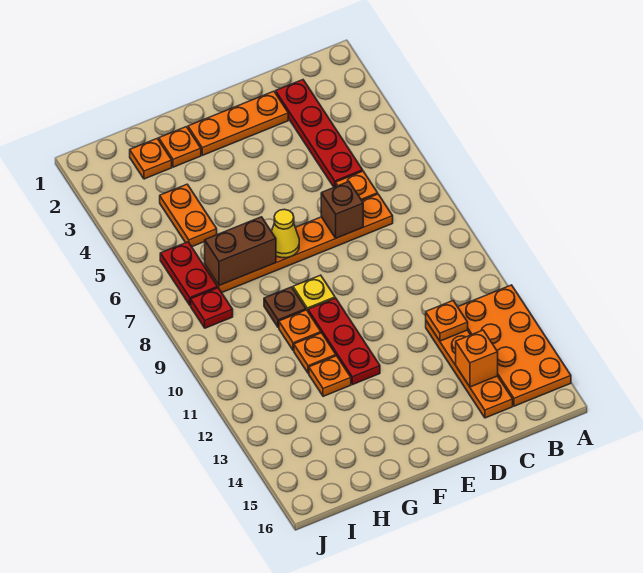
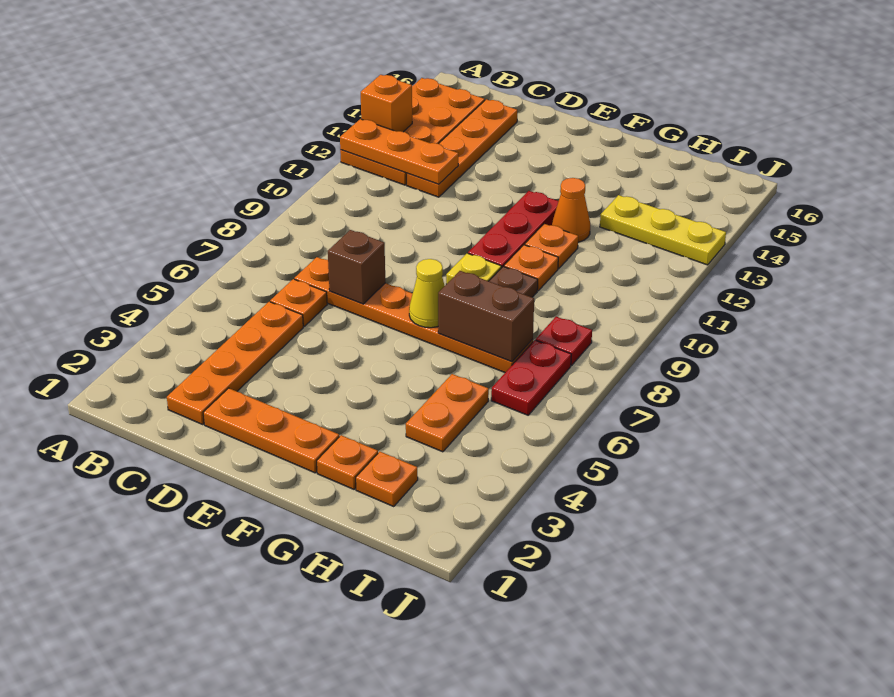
red 1x4 plate [276,80,363,187] -> orange 1x4 plate [167,302,303,424]
orange 1x1 plate [426,301,468,341] -> orange 1x3 plate [340,119,459,184]
orange 1x1 brick [456,330,498,387] -> orange 1x1 brick moved to [361,75,412,132]
orange 1x1 plate [309,356,351,396] -> orange 1x1 cone [552,178,590,242]
none -> yellow 1x3 plate [600,195,726,265]

